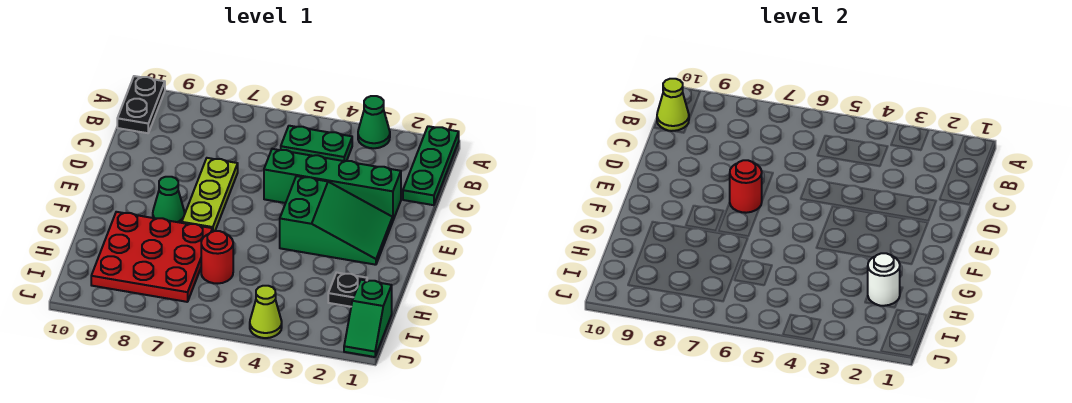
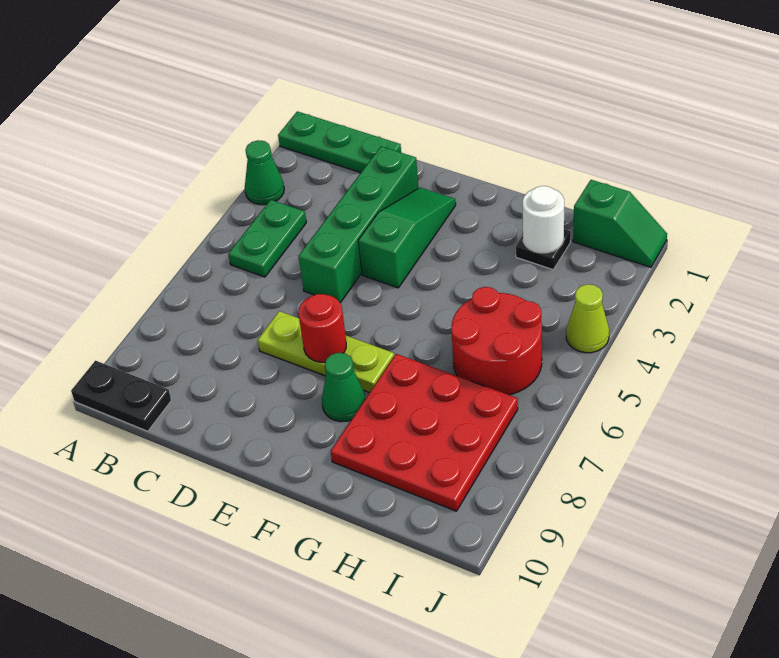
lime 1x1 cone [657,79,689,131] -> none
green 2x3 slope [280,176,393,265] -> green 1x3 slope [358,187,456,288]
red 1x1 round brick [201,231,233,283] -> red 2x2 round brick [451,287,542,395]

